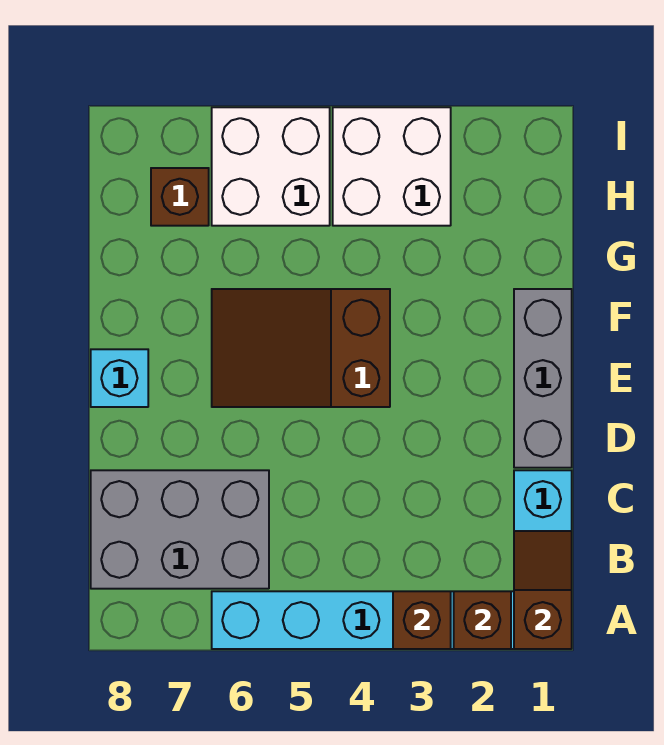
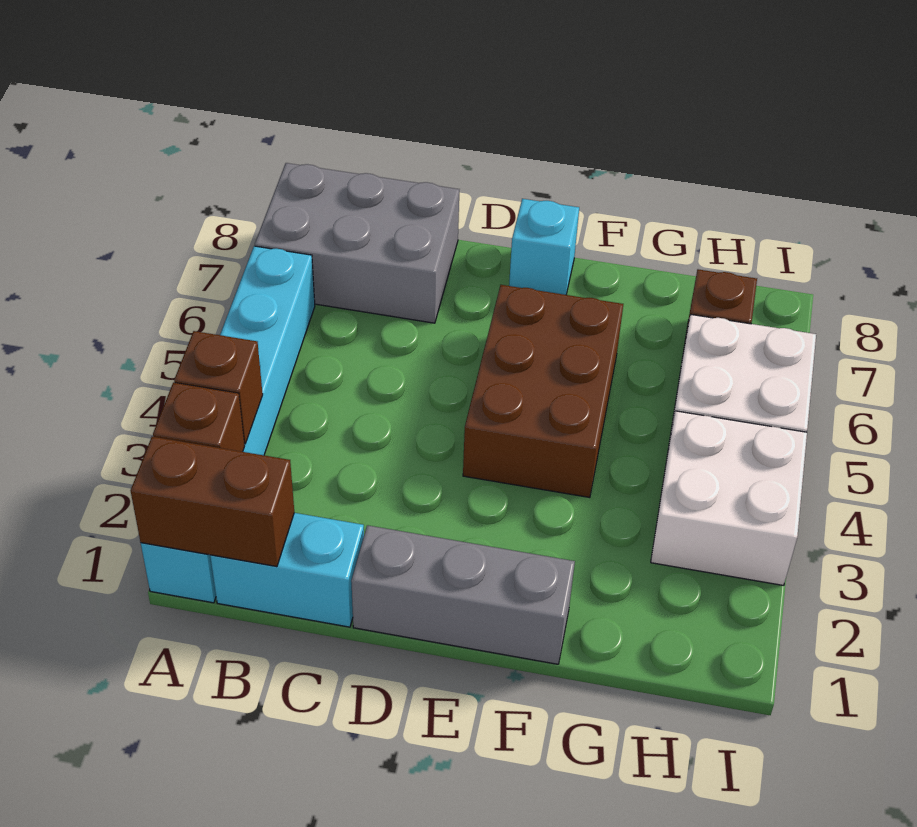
brown 1x2 slope [514,531,572,649] -> brown 1x2 brick [131,437,294,567]
grey 2x3 brick [91,470,269,589] -> grey 2x3 brick turned to [255,163,459,323]
brown 2x3 slope [212,289,390,407] -> brown 2x3 brick [463,285,623,498]

